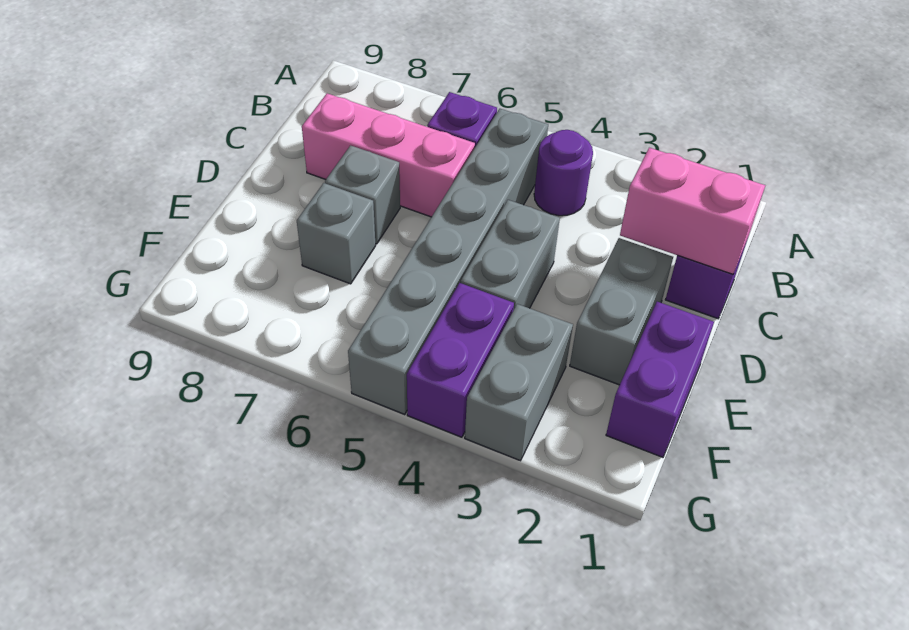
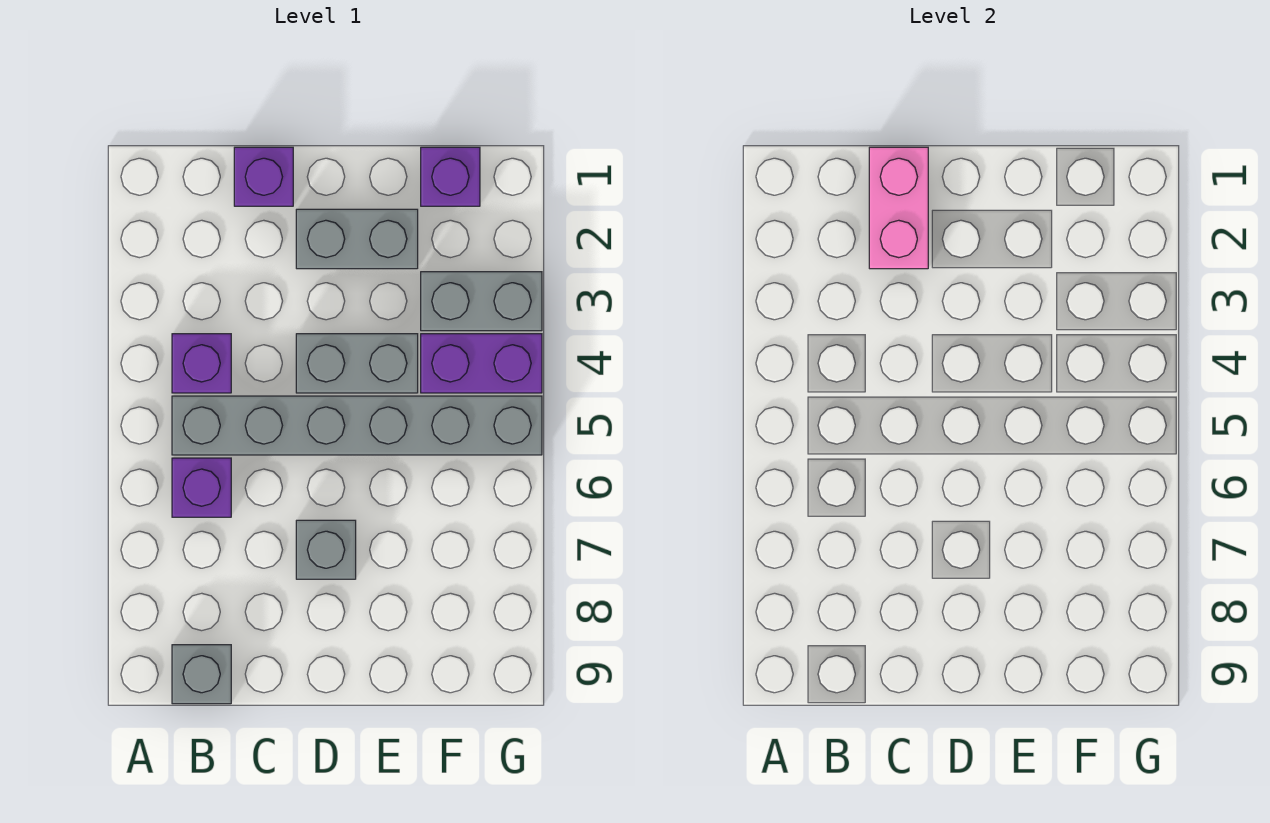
purple 1x1 round brick [534,130,593,216] -> purple 1x1 brick [172,334,231,393]
pink 1x3 brick [302,93,475,217] -> none
purple 1x2 brick [606,302,714,457] -> purple 1x1 brick [421,147,480,206]
grey 1x1 brick [297,183,376,284] -> grey 1x1 brick moved to [172,645,231,704]

